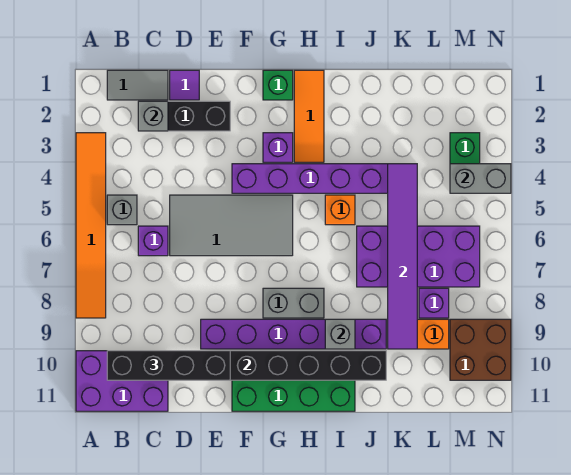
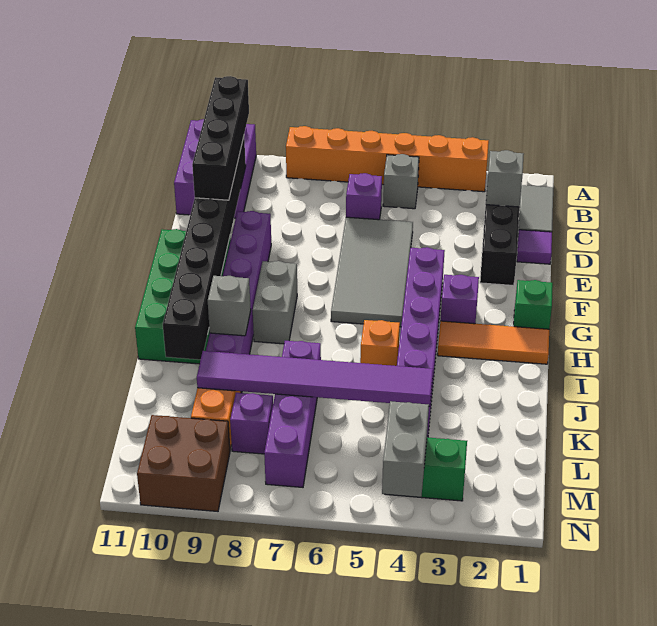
orange 1x6 tile [76,133,106,318] -> orange 1x6 brick [286,126,489,192]
purple 2x4 brick [357,226,480,287] -> purple 1x4 brick [264,341,321,487]

